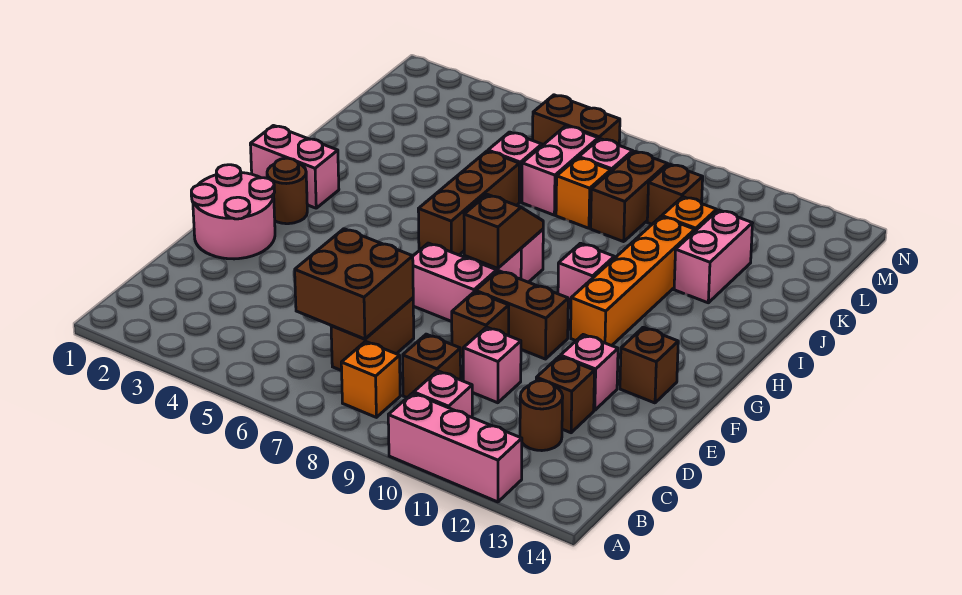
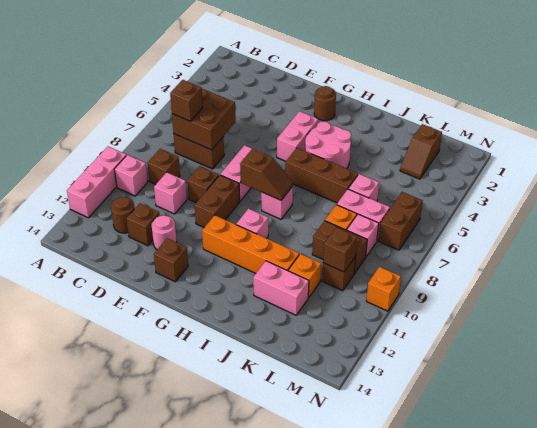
orange 1x1 brick [341,341,400,417] -> orange 1x1 brick moved to [366,267,401,311]
none -> brown 1x1 brick [170,80,203,121]
pink 2x2 round brick [191,165,275,259] -> pink 2x2 round brick moved to [305,121,351,169]
pink 1x1 brick [560,335,618,410] -> pink 1x1 round brick [152,215,177,249]
pink 1x2 brick [250,126,339,208] -> pink 1x2 brick moved to [277,111,318,161]
none -> brown 1x2 slope [400,124,442,179]
none -> brown 1x1 brick [323,227,357,272]

